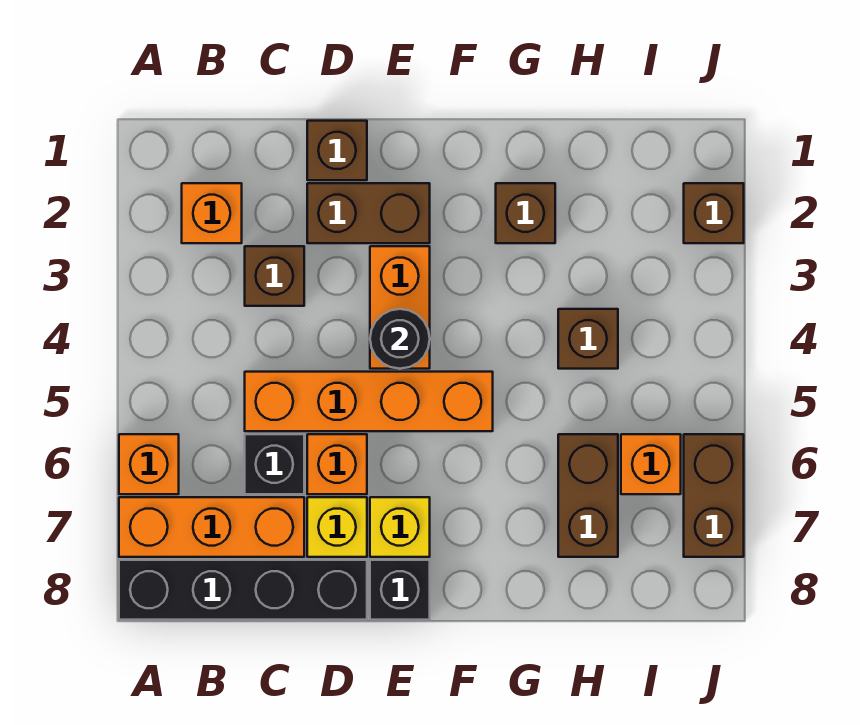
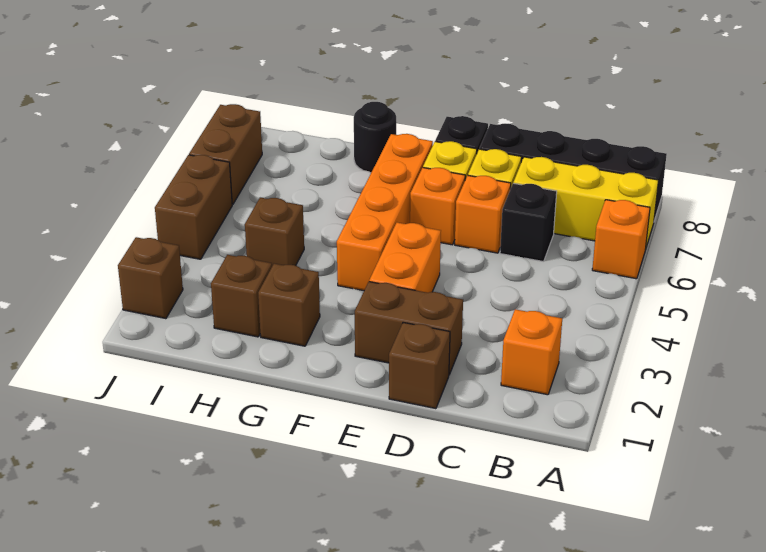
orange 1x3 brick [119,497,304,557] -> yellow 1x3 brick [513,157,659,250]
brown 1x1 brick [245,246,304,306] -> brown 1x1 brick moved to [211,255,272,337]
orange 1x4 brick [245,372,493,431] -> orange 1x4 brick turned to [337,134,433,291]
black 1x1 round brick [370,309,430,369] -> black 1x1 round brick moved to [354,102,396,172]
brown 1x2 brick [558,434,618,557] -> brown 1x2 brick moved to [155,155,232,259]
orange 1x1 brick [621,434,681,494] -> orange 1x1 brick moved to [410,168,465,245]

